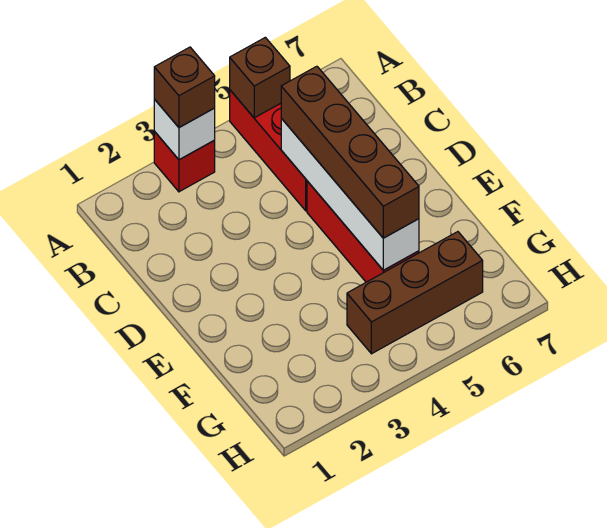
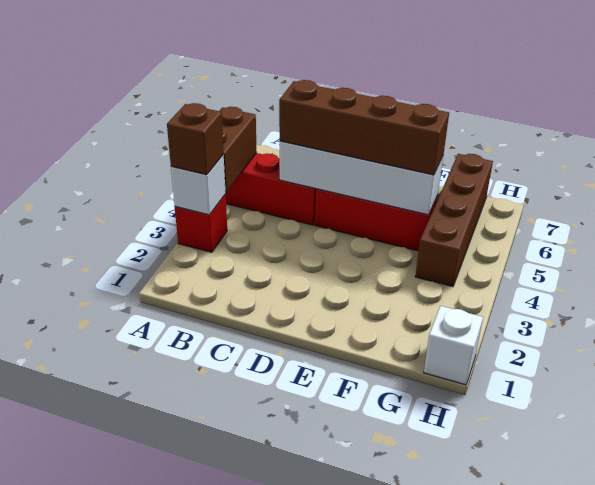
brown 1x1 brick [230,37,290,118] -> brown 1x2 brick [220,107,257,192]
brown 1x3 brick [347,232,483,354] -> brown 1x4 brick [415,154,493,287]
none -> white 1x1 brick [424,306,483,385]

